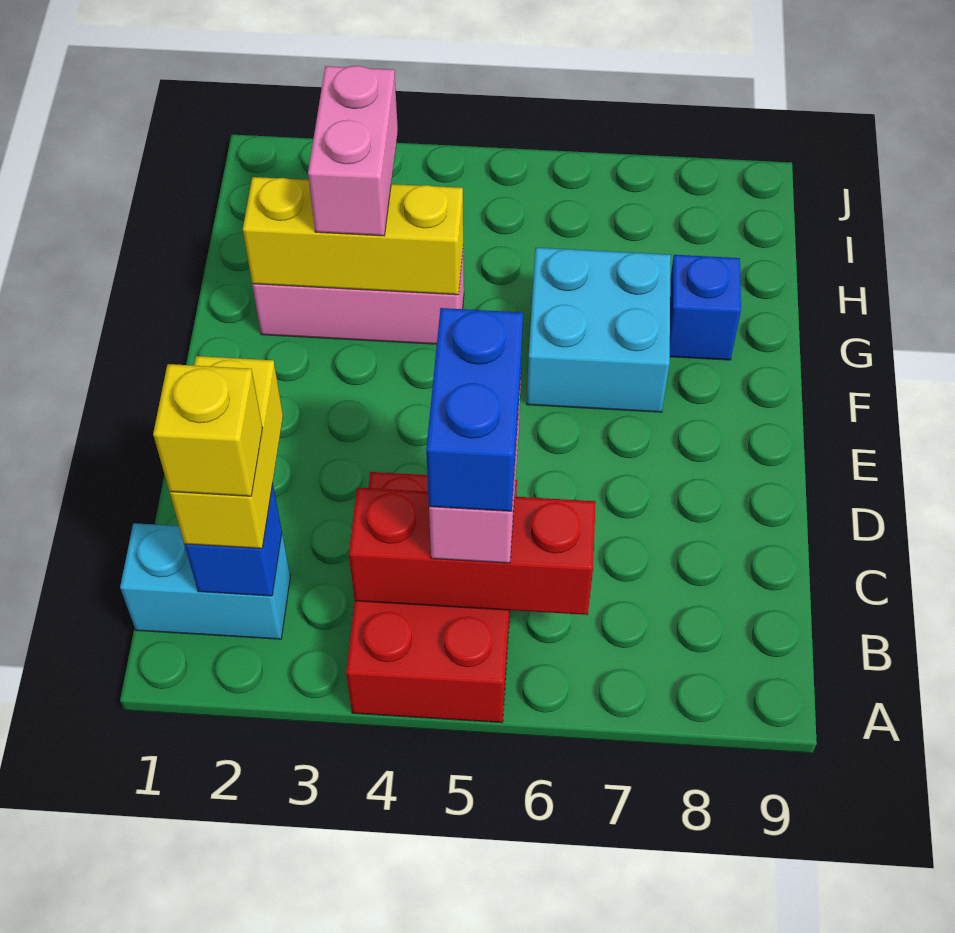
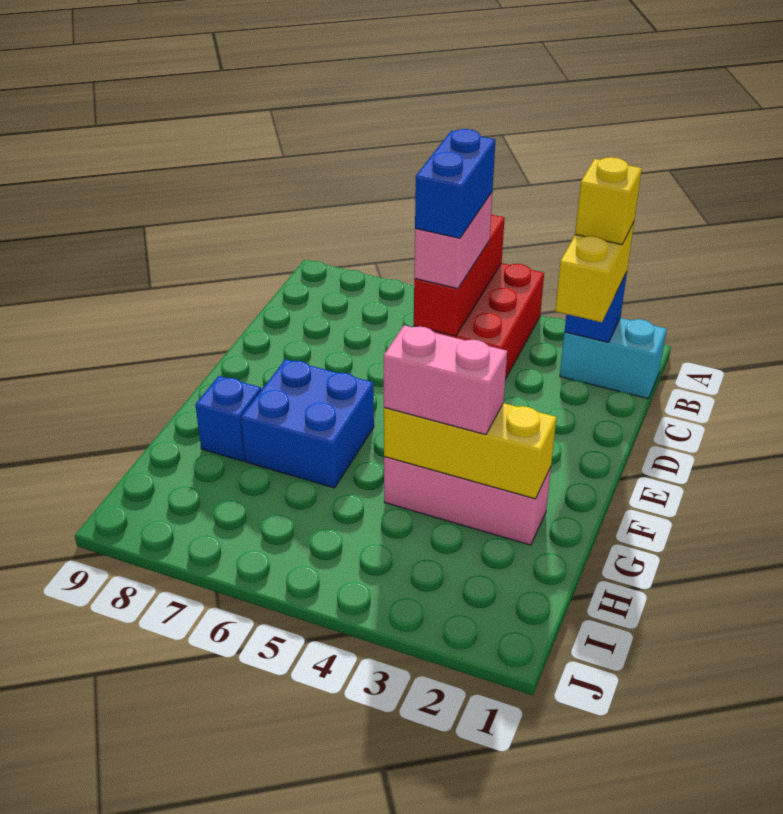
red 1x3 brick [349,488,596,615] -> red 1x3 brick turned to [414,214,505,336]
cyan 2x2 brick [527,248,671,412] -> blue 2x2 brick [241,359,374,488]
pink 1x2 brick [308,66,398,236] -> pink 1x2 brick turned to [384,325,507,435]

